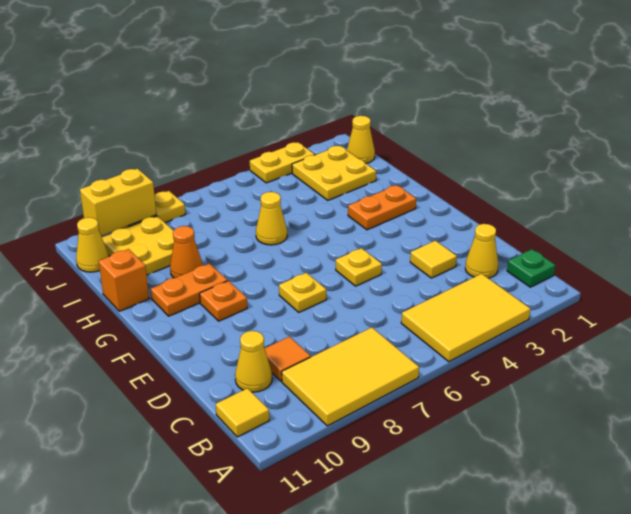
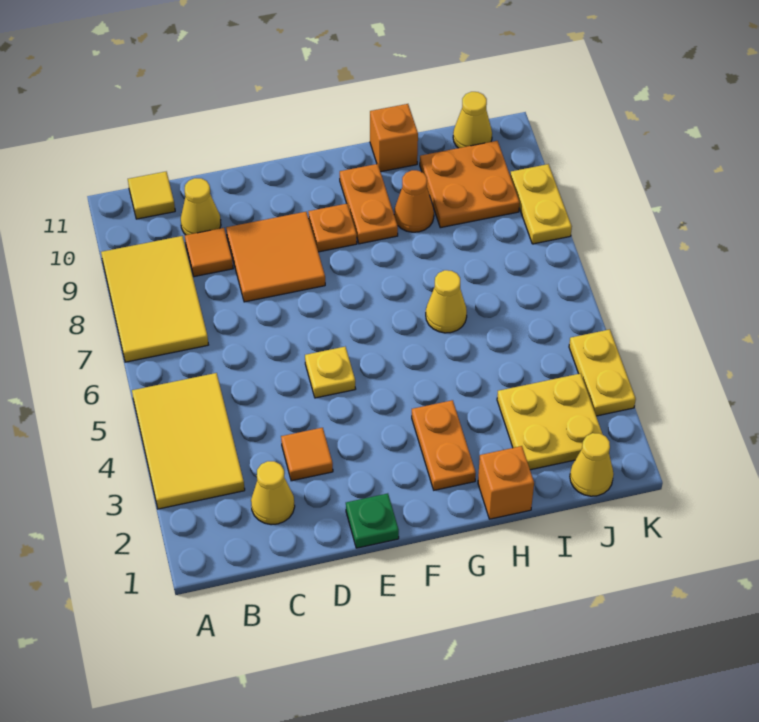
green 1x1 plate [507,249,555,287] -> green 1x1 plate moved to [346,493,399,548]
yellow 1x1 tile [410,241,457,278] -> orange 1x1 tile [281,428,333,481]
none -> orange 2x2 tile [226,212,325,302]
yellow 1x1 plate [279,273,326,312] -> none
none -> orange 1x1 brick [478,446,534,519]
yellow 2x2 plate [102,216,174,275] -> orange 2x2 plate [420,141,520,228]
yellow 1x2 brick [80,169,156,236] -> none

